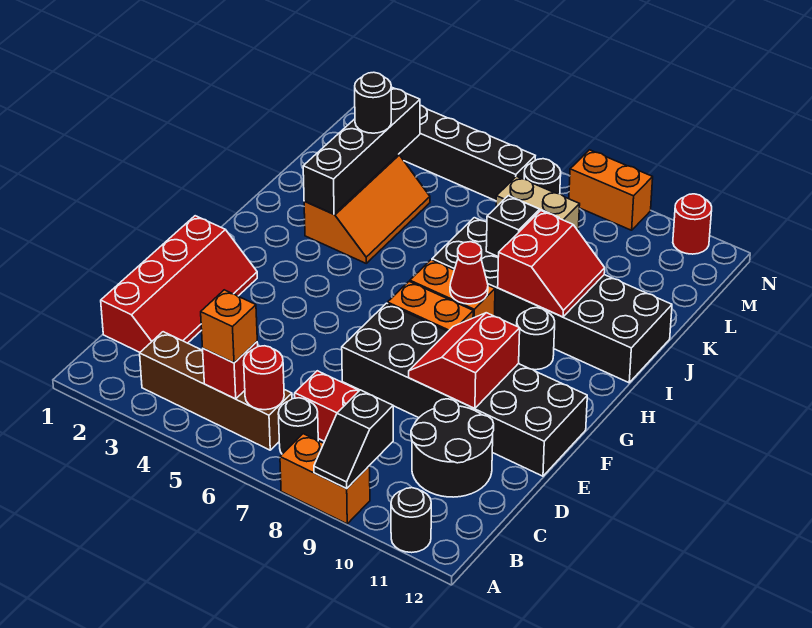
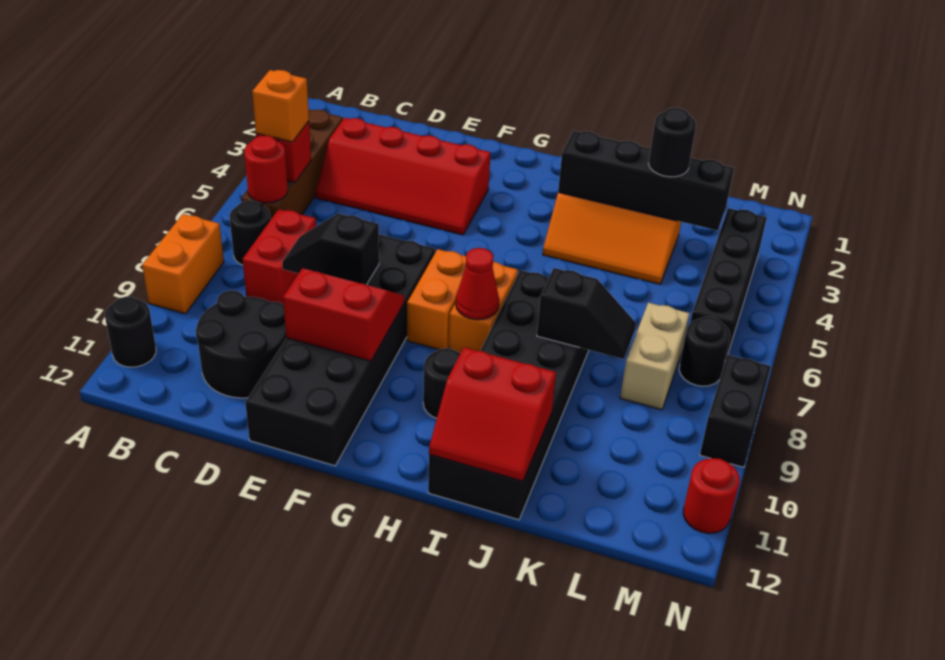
black 1x2 slope [314,390,393,489] -> black 1x2 slope moved to [282,214,379,285]
red 2x4 slope [101,216,257,352] -> red 2x4 slope moved to [315,118,491,235]
red 2x2 slope [498,211,605,317] -> red 2x2 slope moved to [429,347,556,481]
orange 1x2 brick [569,150,653,230] -> black 1x2 brick [700,355,771,467]

